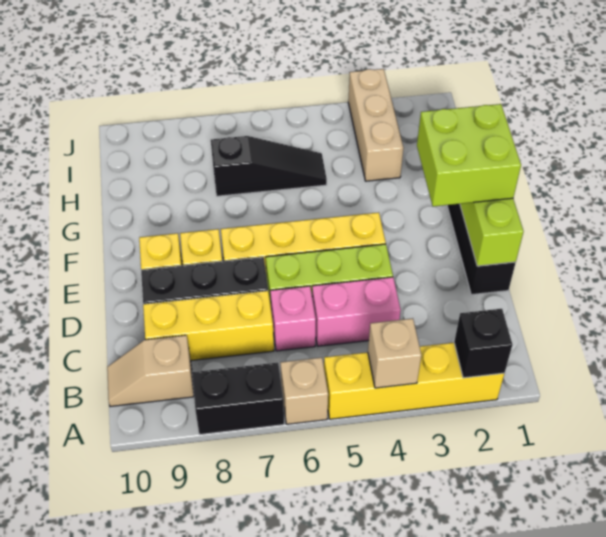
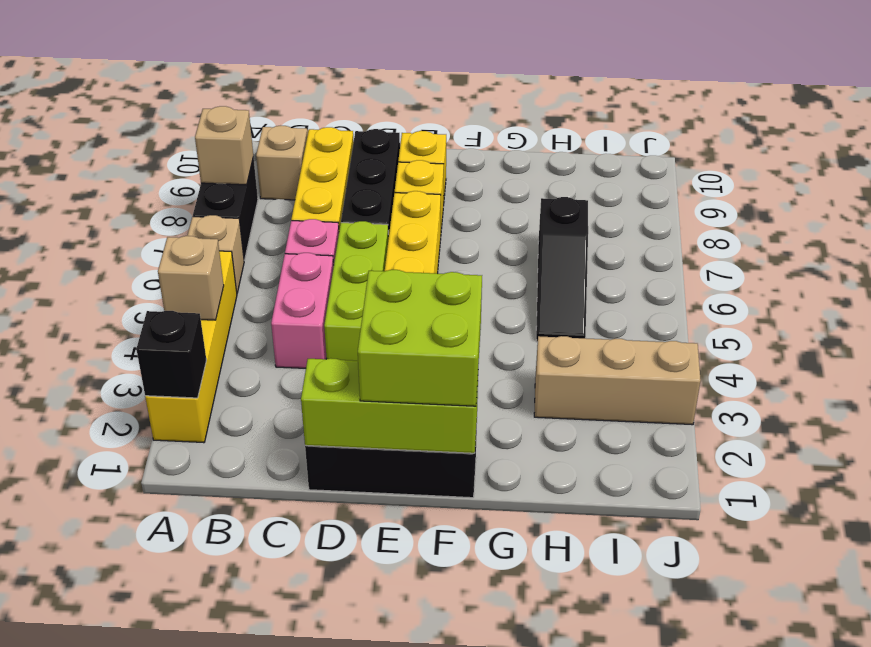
none -> tan 1x1 brick [195,106,253,185]

